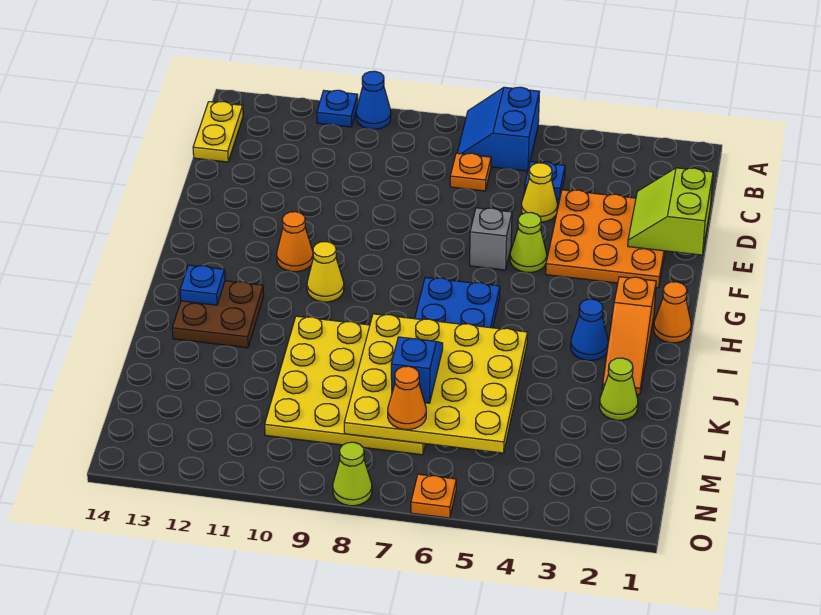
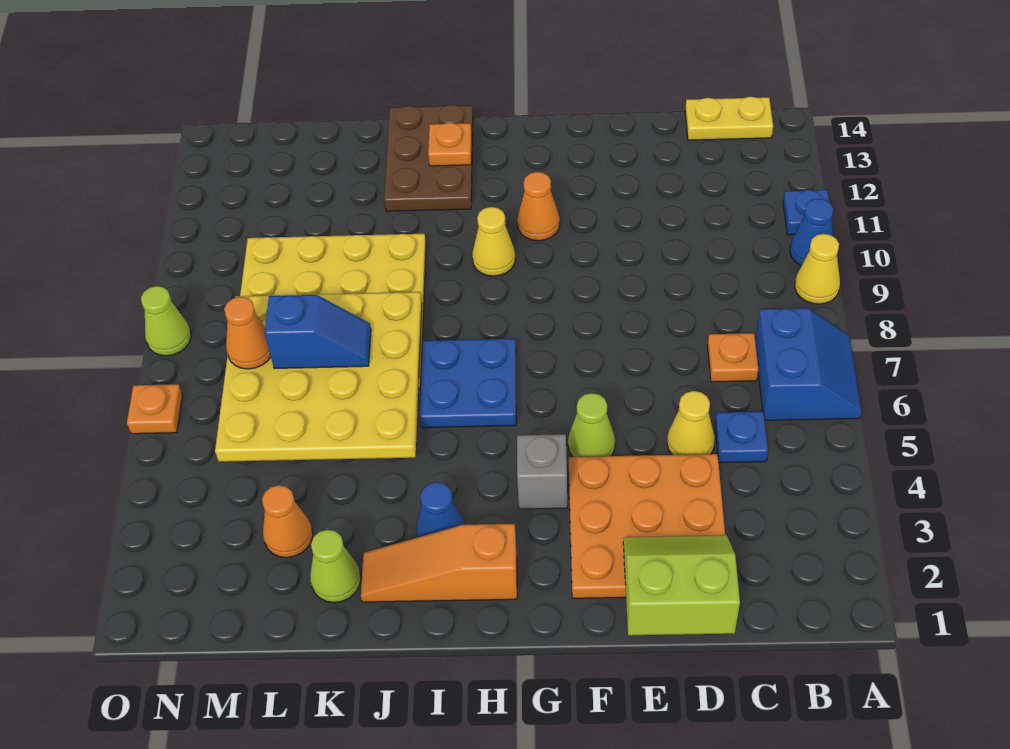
blue 2x2 slope [457,87,539,171] -> blue 2x2 slope turned to [755,308,862,420]
none -> yellow 1x1 cone [795,234,840,304]
grey 1x1 brick [470,208,512,270] -> grey 1x1 brick moved to [517,434,567,509]
orange 1x1 cone [654,282,691,343] -> orange 1x1 cone moved to [262,485,313,558]
brown 2x2 plate [172,281,264,348] -> brown 2x3 plate [384,105,473,211]
blue 1x1 plate [180,265,225,305] -> orange 1x1 plate [428,123,472,166]

